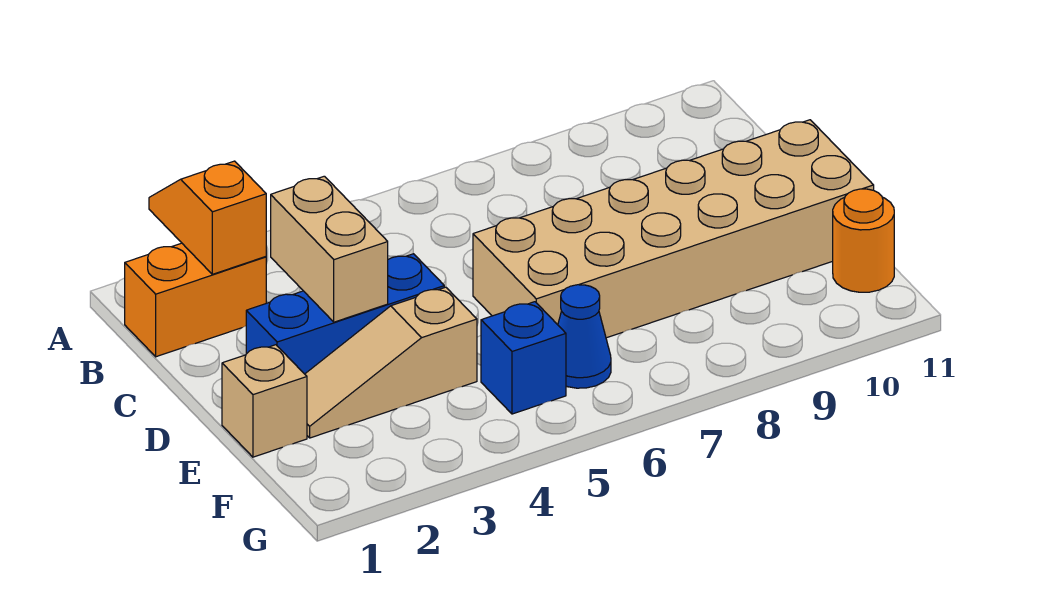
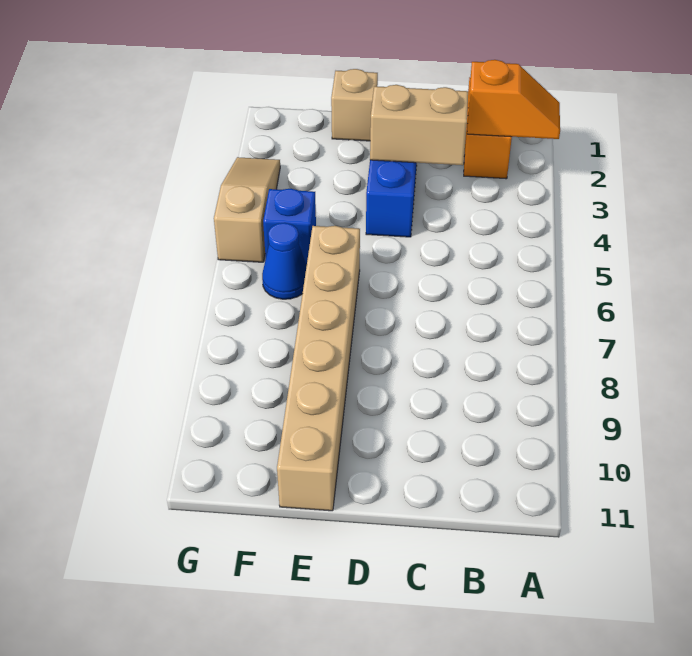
tan 2x6 brick [473,120,874,338] -> tan 1x6 brick [277,226,360,511]
tan 1x3 slope [305,287,477,438] -> tan 1x3 slope moved to [214,157,280,262]
orange 1x1 round brick [833,189,894,292] -> none

